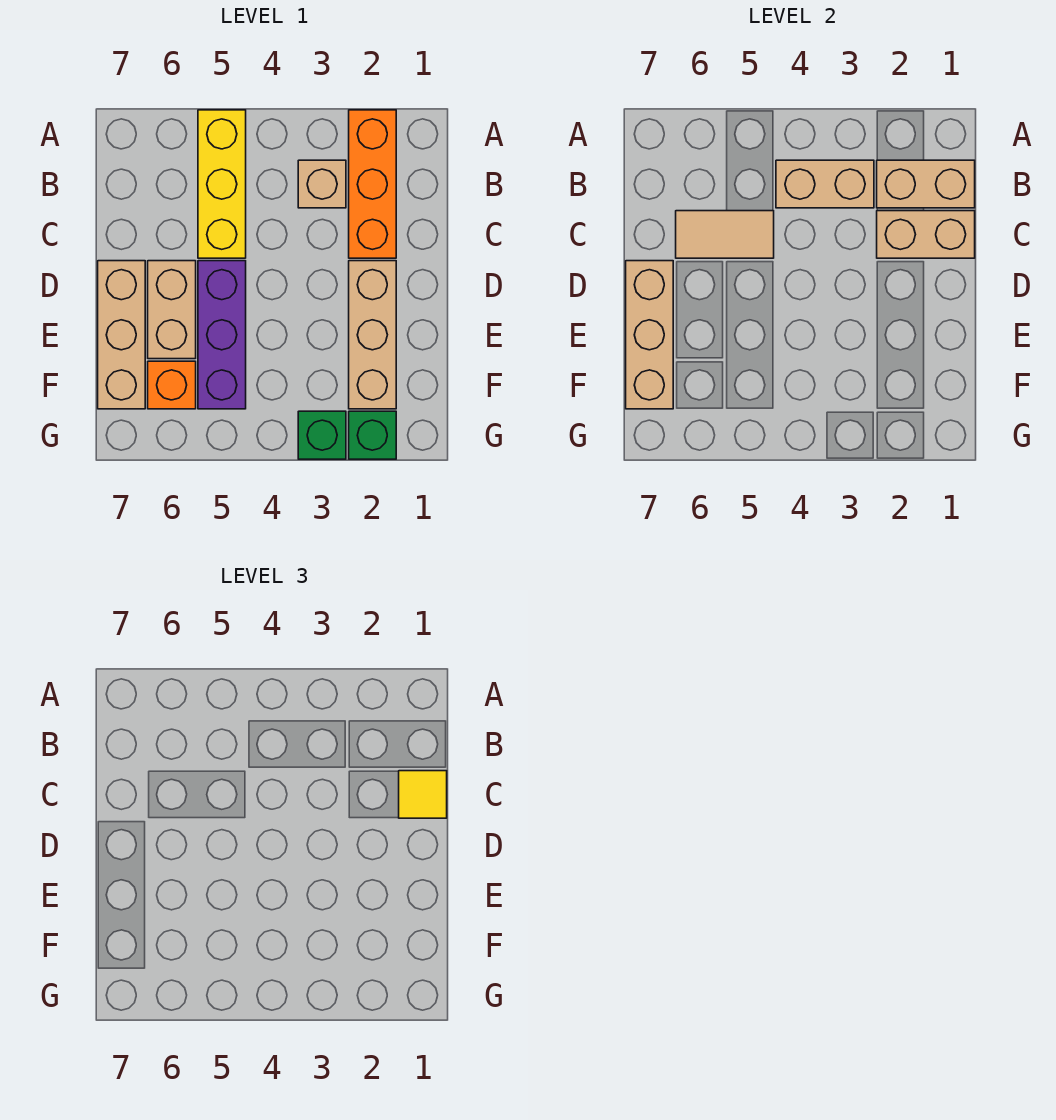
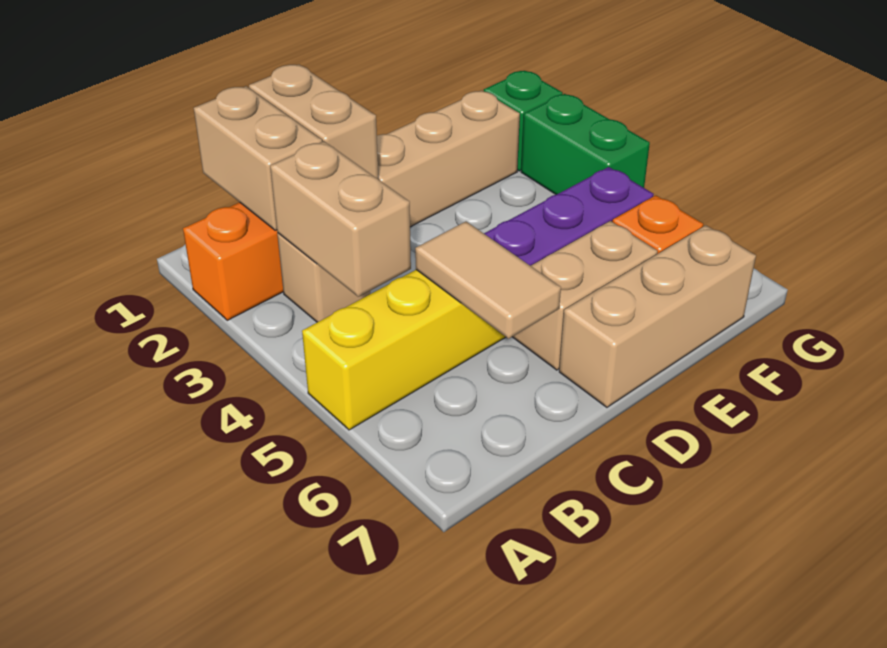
yellow 1x1 tile [399,771,447,818] -> none
tan 1x3 brick [626,261,673,409] -> none
green 1x1 brick [298,411,346,459] -> green 1x2 brick [521,94,650,195]

